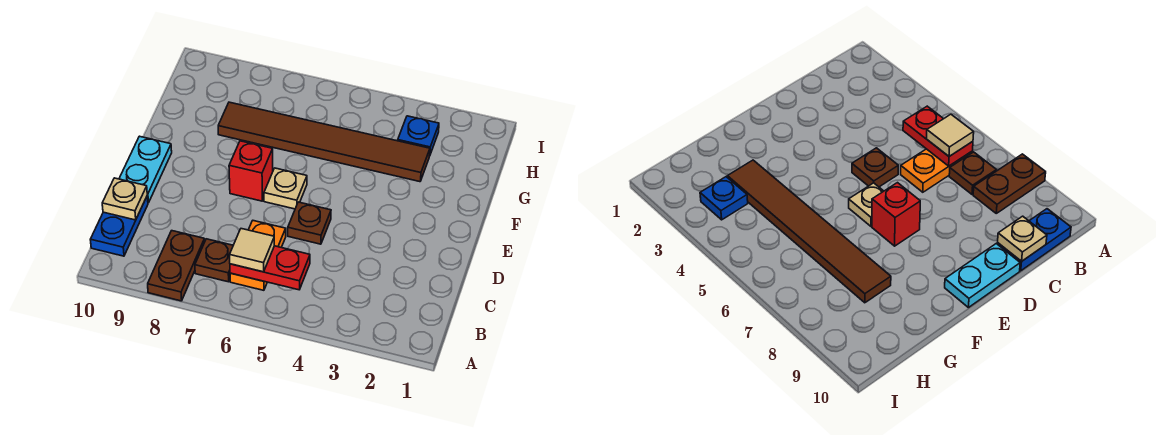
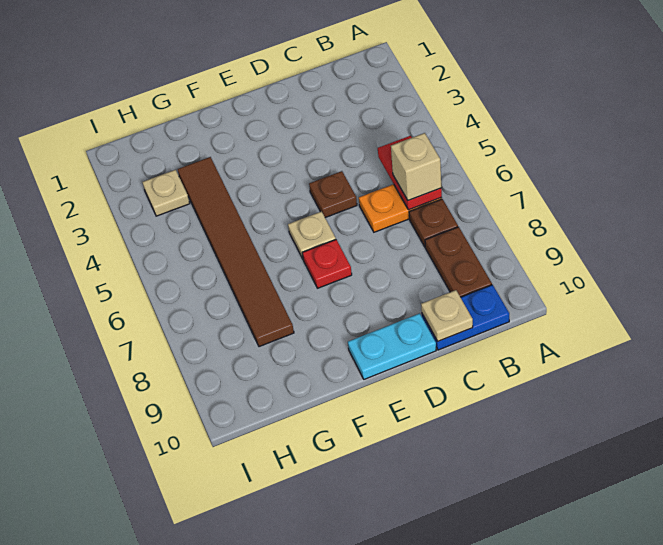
brown 1x2 plate [148,231,205,301] -> brown 1x2 plate turned to [425,227,492,297]
tan 1x1 tile [230,229,274,272] -> tan 1x1 brick [391,133,441,200]
red 1x1 brick [229,141,273,201] -> red 1x1 plate [302,240,352,288]
blue 1x1 plate [398,116,439,156] -> tan 1x1 plate [142,170,190,216]

